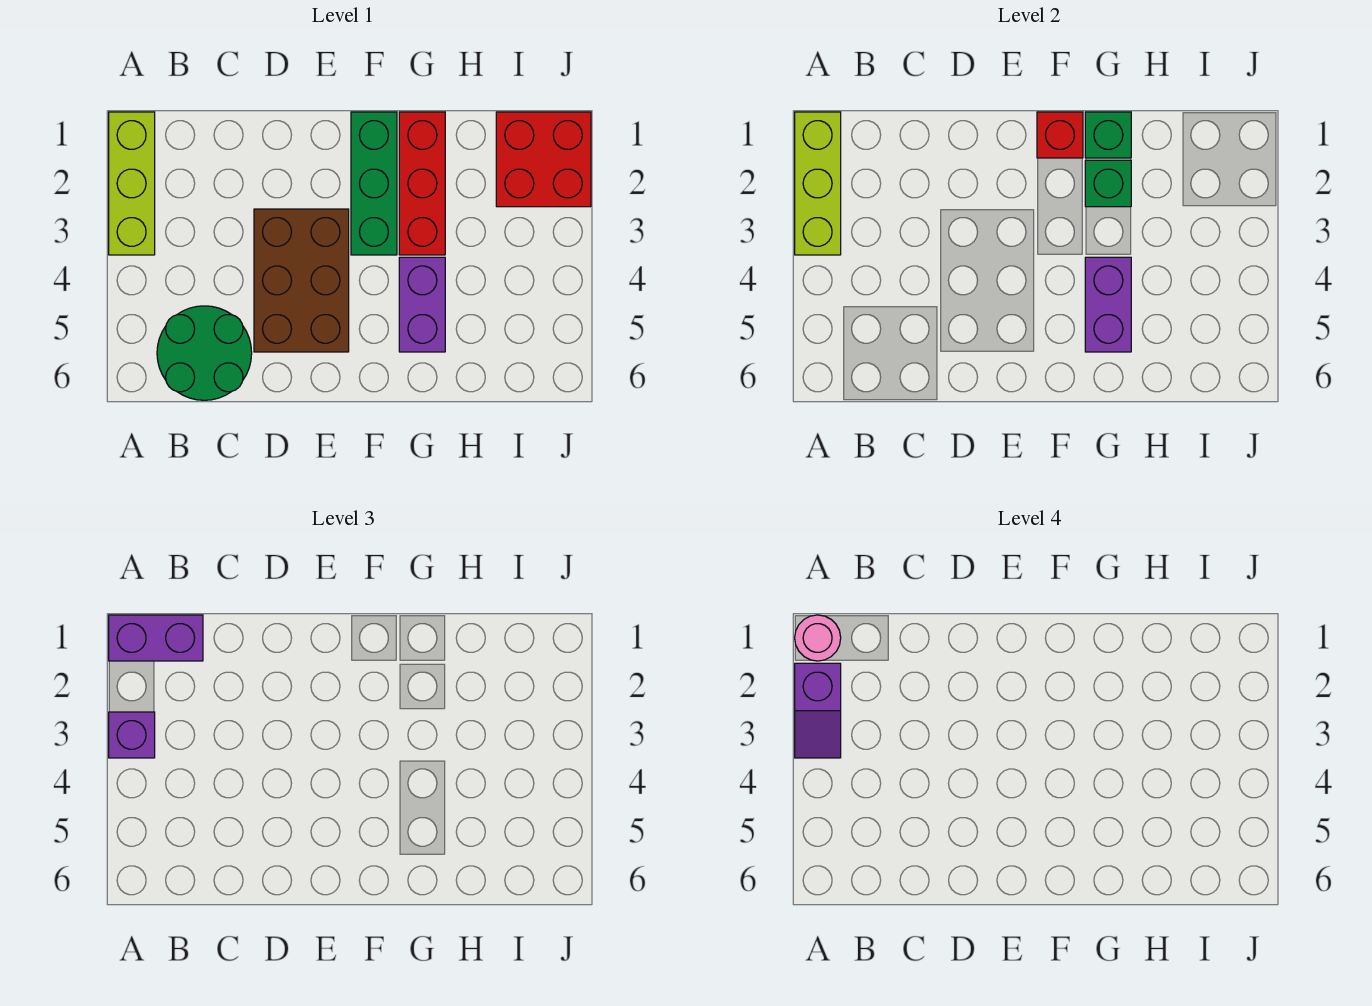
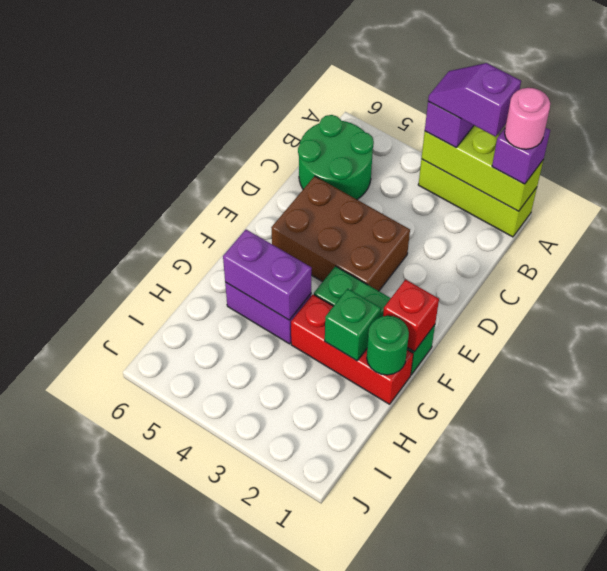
purple 1x2 brick [109,615,203,661] -> purple 1x1 brick [492,128,550,184]
green 1x1 brick [1085,112,1131,158] -> green 1x1 round brick [367,316,409,375]
red 2x2 brick [496,112,591,207] -> none

